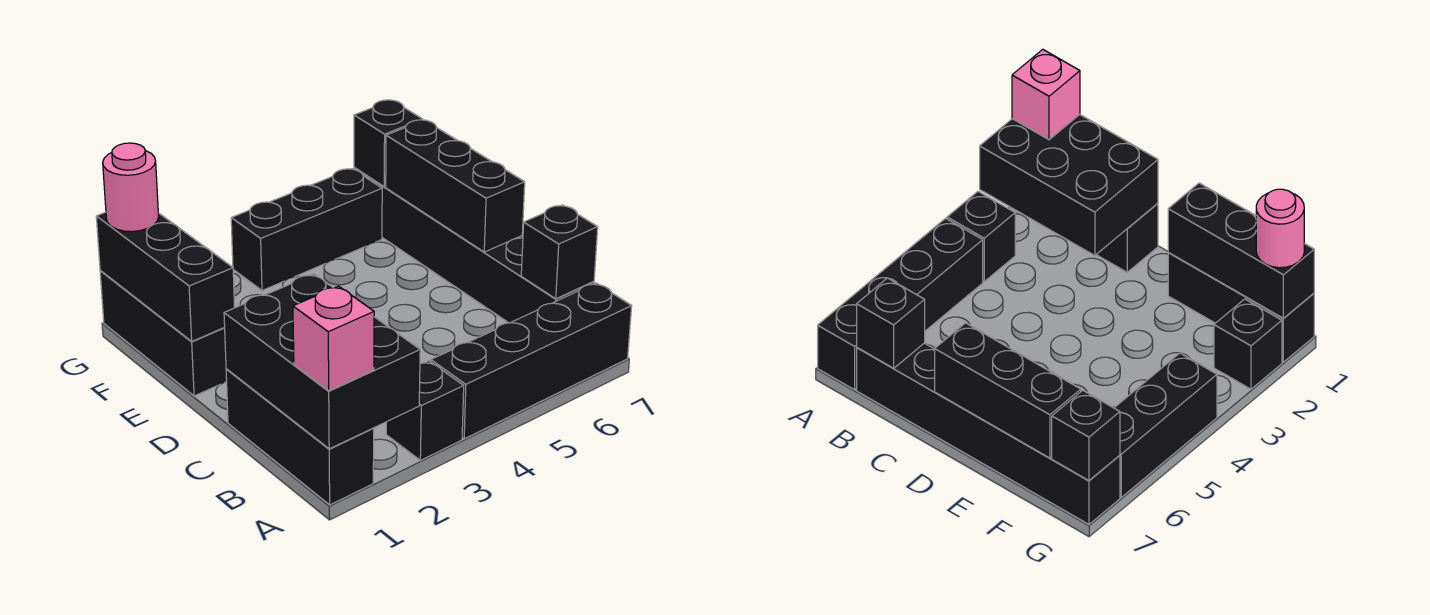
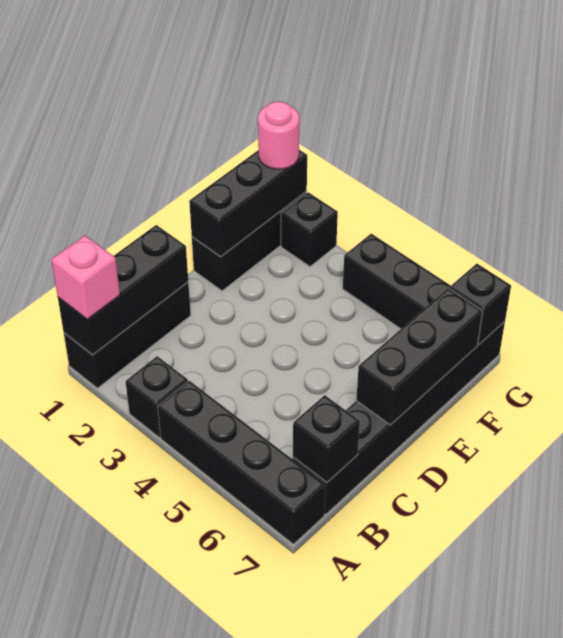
black 2x3 brick [224,274,420,449] -> black 1x3 brick [58,225,188,355]

